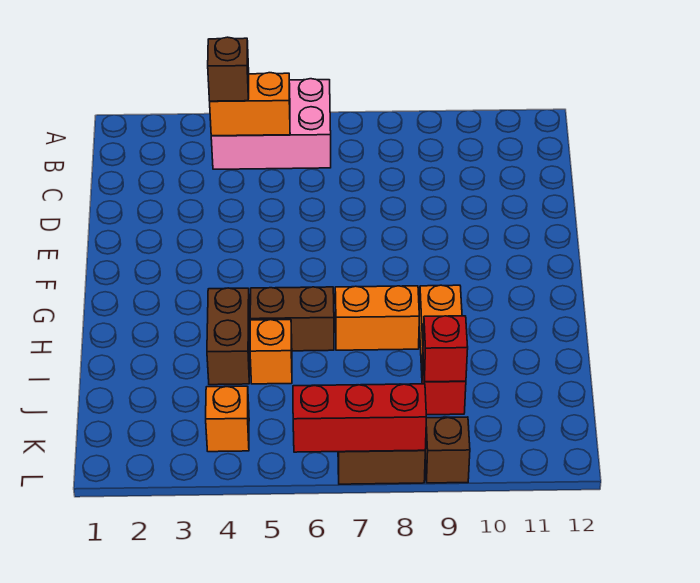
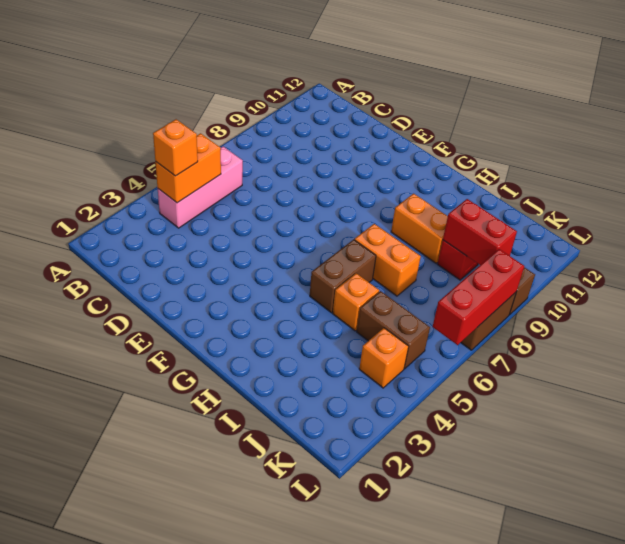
pink 2x3 brick [211,79,331,169] -> pink 1x3 brick [158,147,243,228]
brown 1x1 brick [208,37,249,101] -> orange 1x1 brick [153,119,198,176]
brown 1x2 brick [207,288,250,385] -> brown 1x2 brick moved to [357,291,430,369]
orange 1x2 brick [335,286,419,350] -> orange 1x2 brick turned to [354,224,421,296]
red 1x1 brick [423,316,468,382] -> red 1x2 brick [443,199,517,265]

